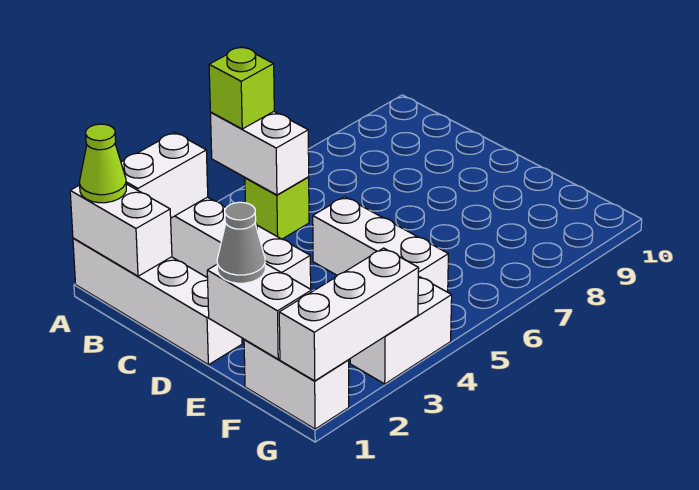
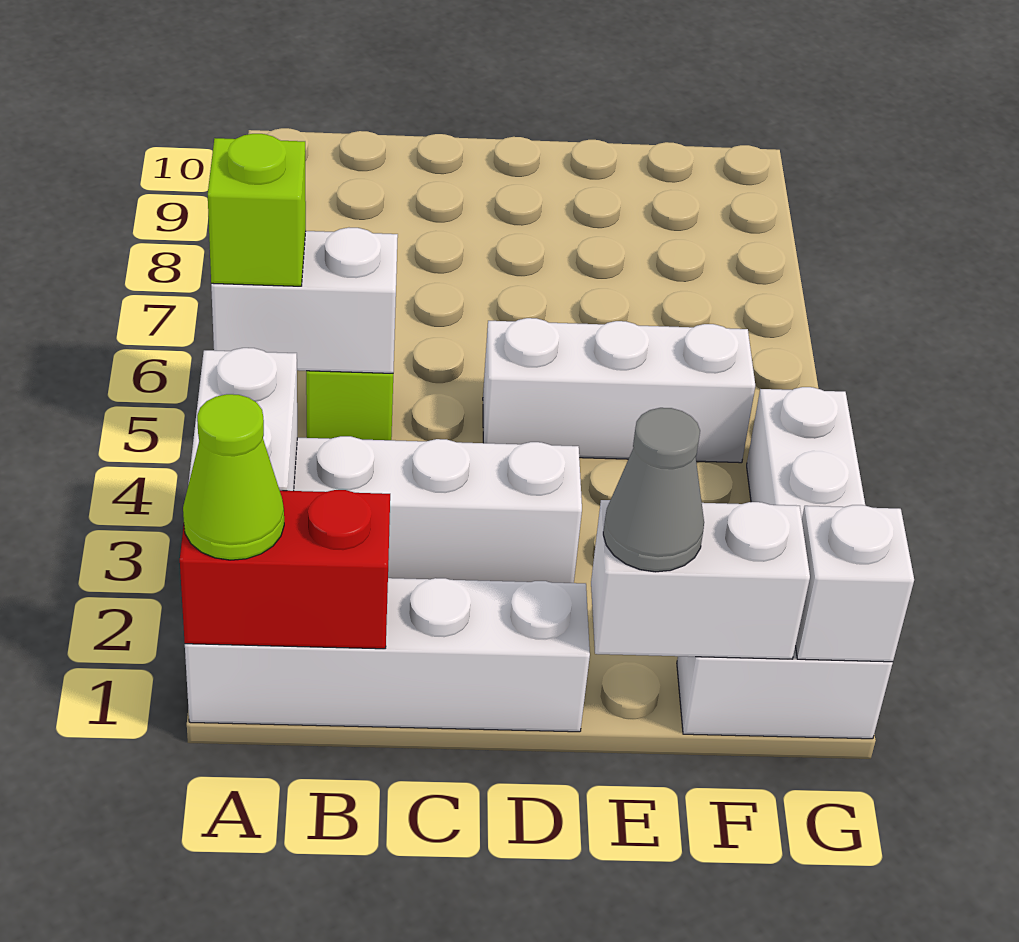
white 1x2 brick [70,184,172,276] -> red 1x2 brick [180,490,390,649]
white 1x3 brick [279,248,419,381] -> white 1x1 brick [795,505,914,662]

